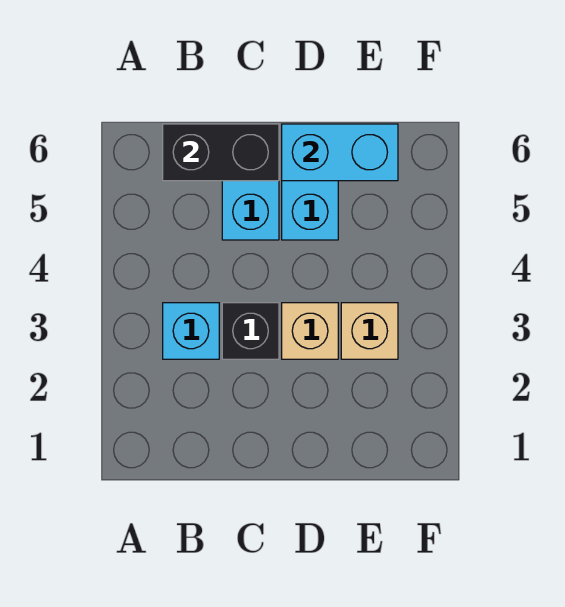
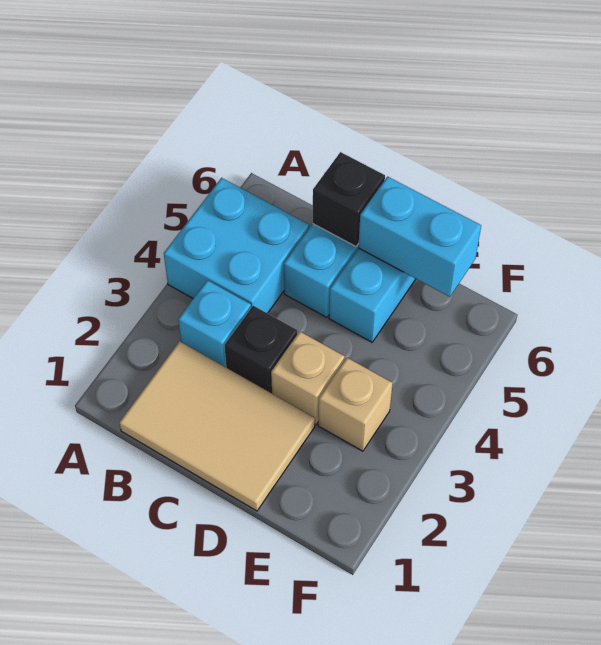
none -> cyan 2x2 brick [164,178,309,313]
none -> tan 2x3 tile [119,341,315,511]
black 1x2 brick [163,124,279,181] -> black 1x1 brick [313,152,385,246]

